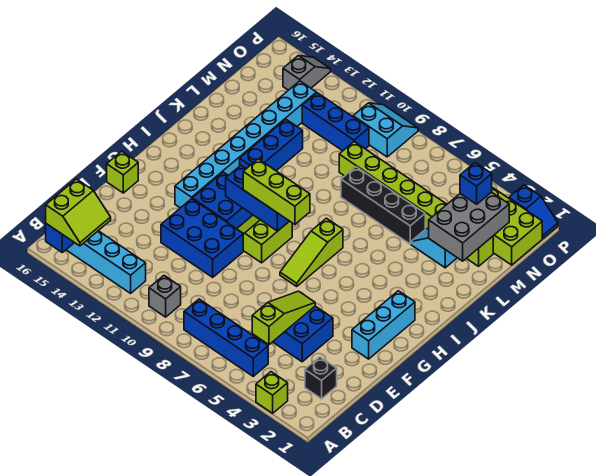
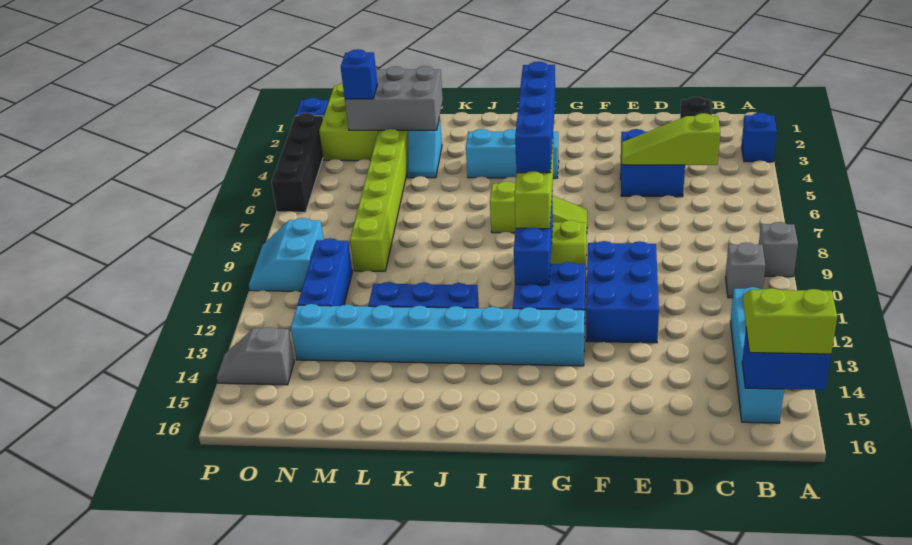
lime 1x1 brick [256,372,288,413] -> blue 1x1 brick [742,113,777,162]
none -> grey 1x1 brick [759,222,798,277]
blue 1x4 brick [184,299,268,376] -> blue 1x4 brick moved to [515,61,555,173]
cyan 1x3 brick [352,291,415,359] -> cyan 1x3 brick moved to [466,129,559,178]
lime 1x1 brick [107,151,138,193] -> none
black 1x4 brick [341,167,425,244] -> black 1x4 brick moved to [272,113,323,212]

